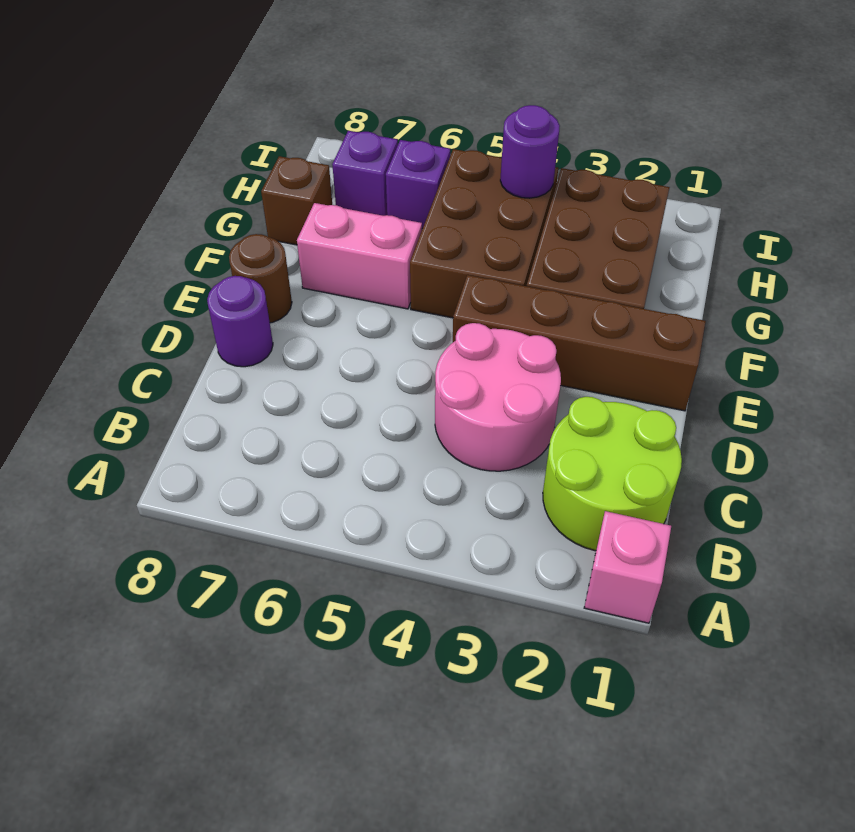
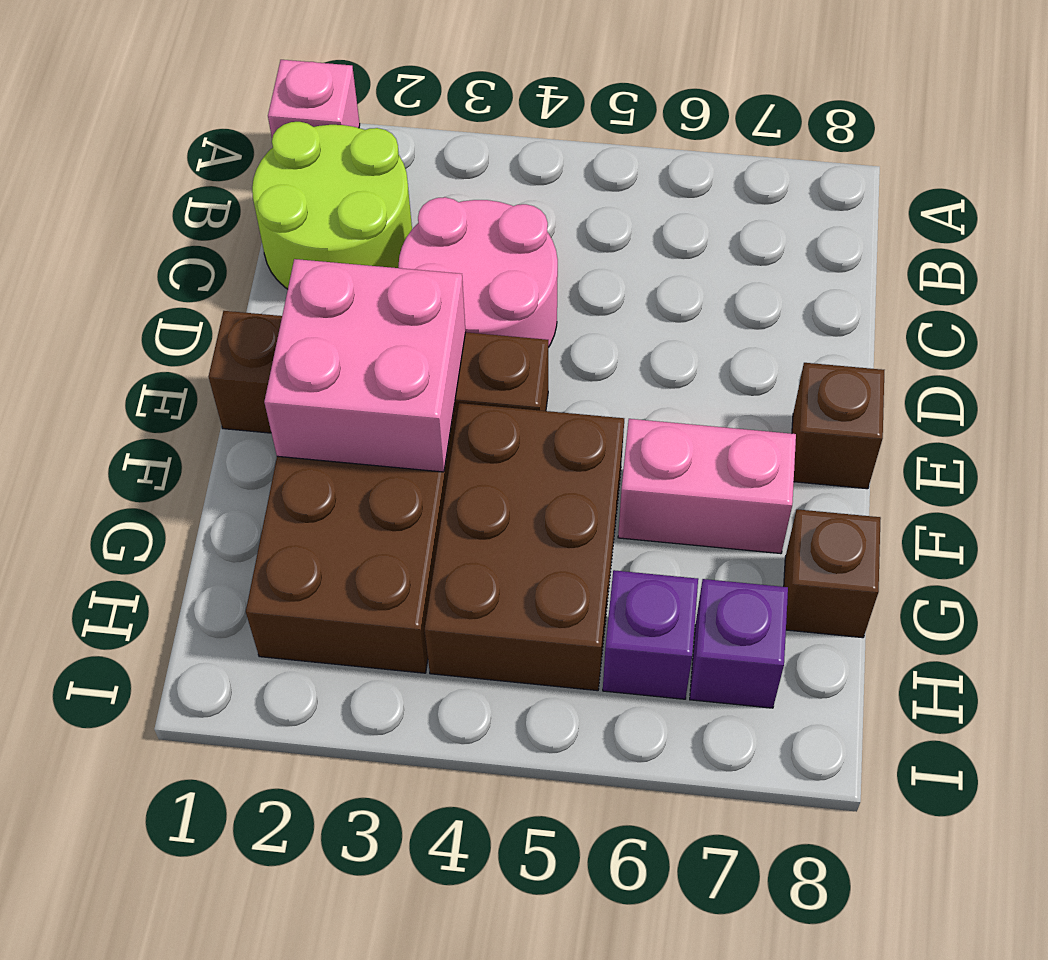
purple 1x1 round brick [207,276,273,367] -> none
none -> pink 2x2 brick [264,259,466,472]
brown 1x1 round brick [229,234,292,323] -> brown 1x1 brick [792,363,884,489]
purple 1x1 round brick [500,105,560,198] -> none

